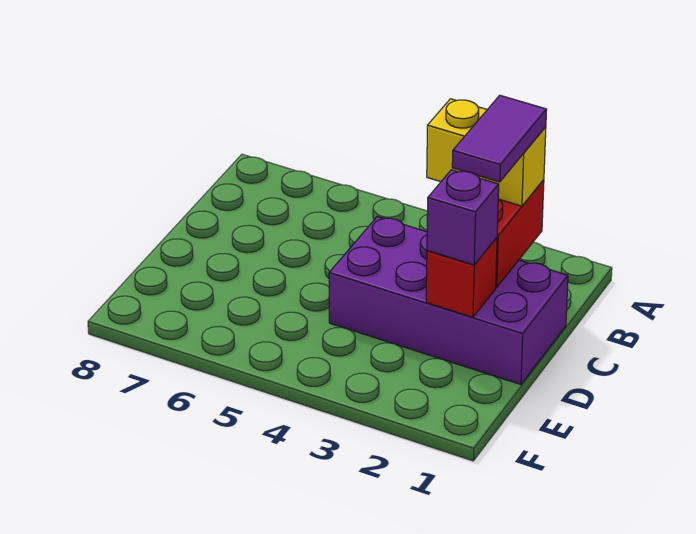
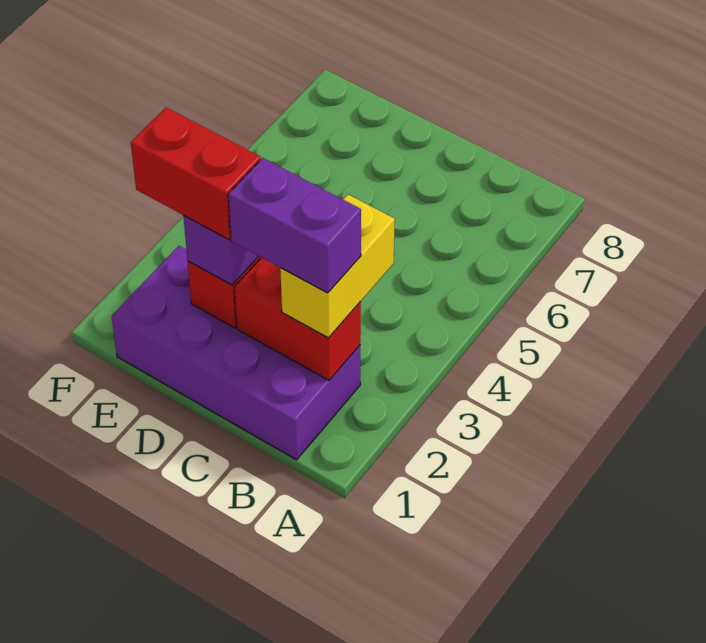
purple 1x2 tile [452,95,547,182] -> purple 1x2 brick [228,158,361,293]
purple 2x4 brick [329,217,568,384] -> purple 2x4 brick turned to [111,246,360,460]
none -> red 1x2 brick [131,108,261,240]

